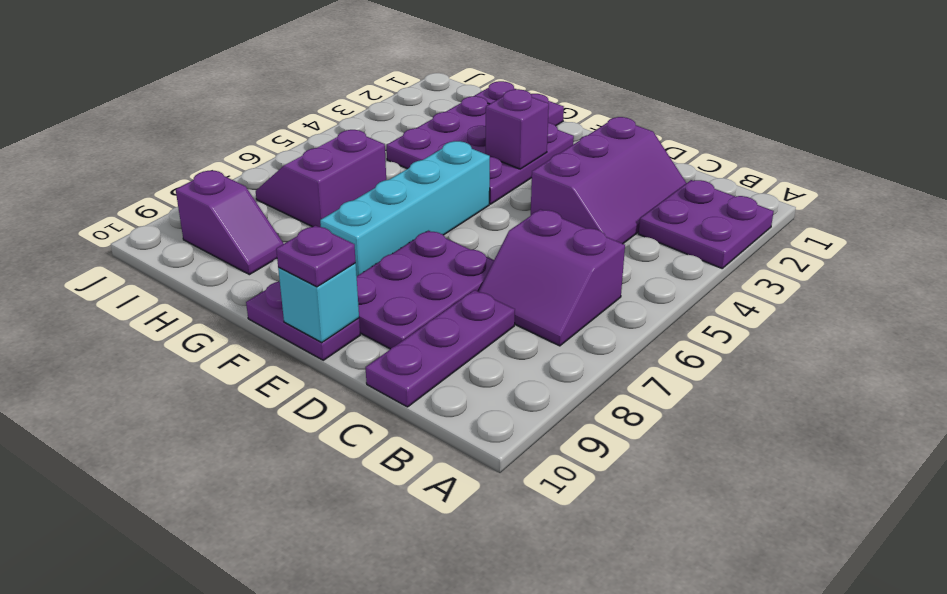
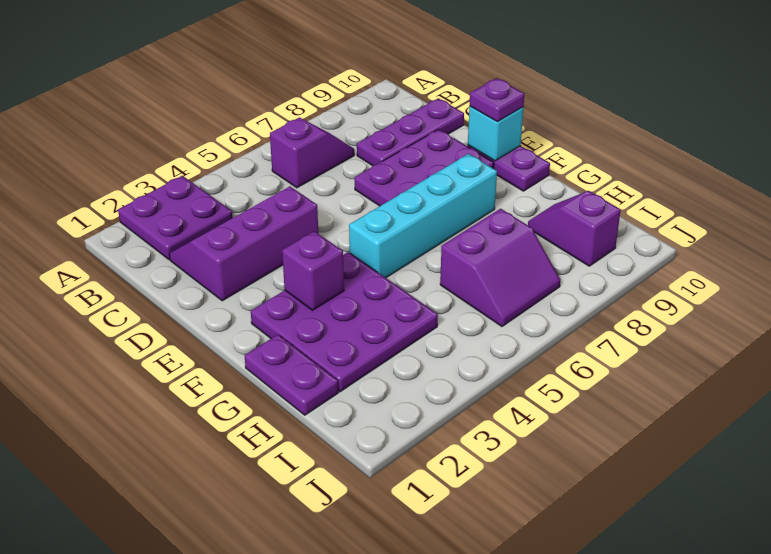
purple 2x2 slope [478,209,625,346] -> purple 1x2 slope [270,117,354,188]

